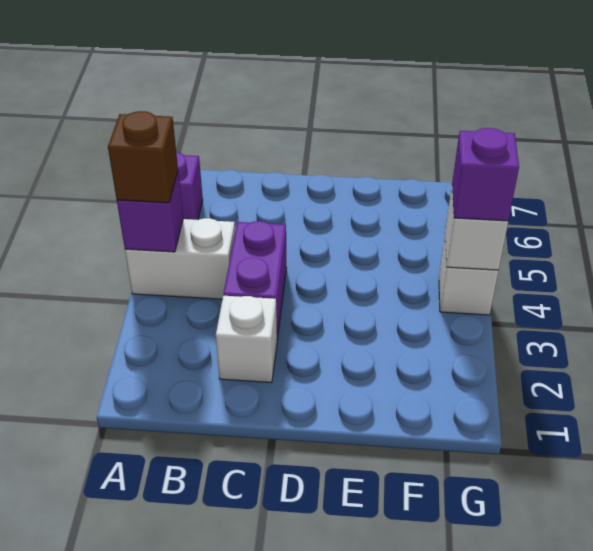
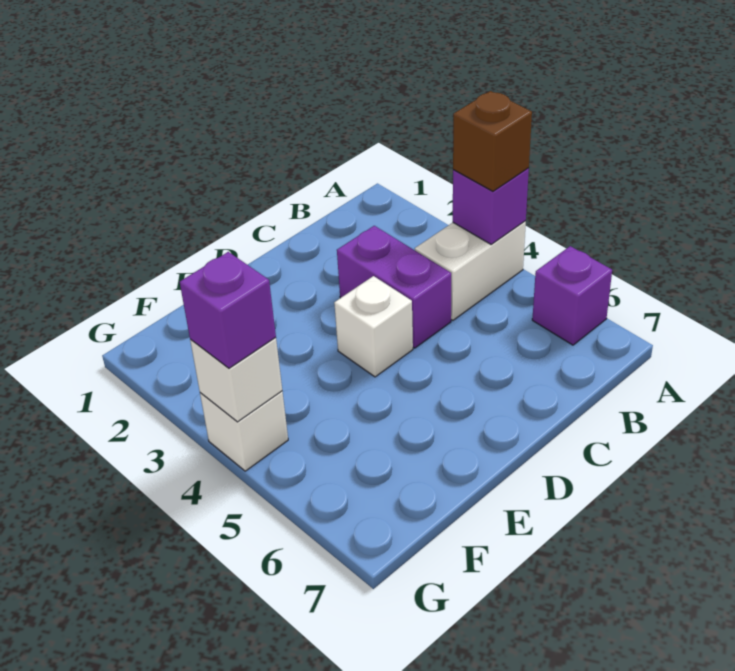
white 1x1 brick [216,296,277,383] -> white 1x1 brick moved to [334,276,413,377]

